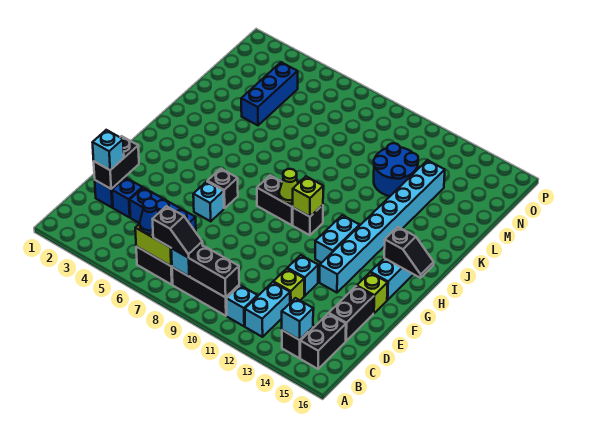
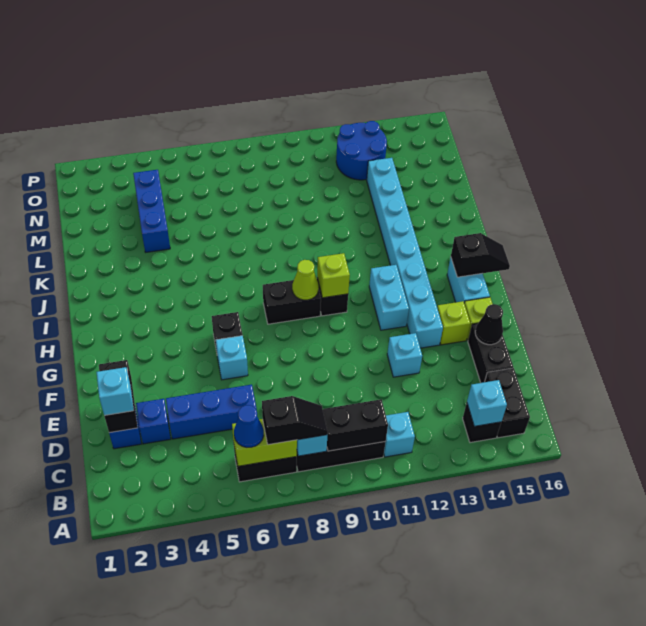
cyan 1x2 brick [245,282,290,337] -> none
lime 1x1 brick [273,269,304,303] -> lime 1x1 brick moved to [437,301,470,345]
none -> black 1x1 cone [475,304,503,345]
blue 2x2 round brick [374,143,418,196] -> blue 2x2 round brick moved to [336,121,387,180]

